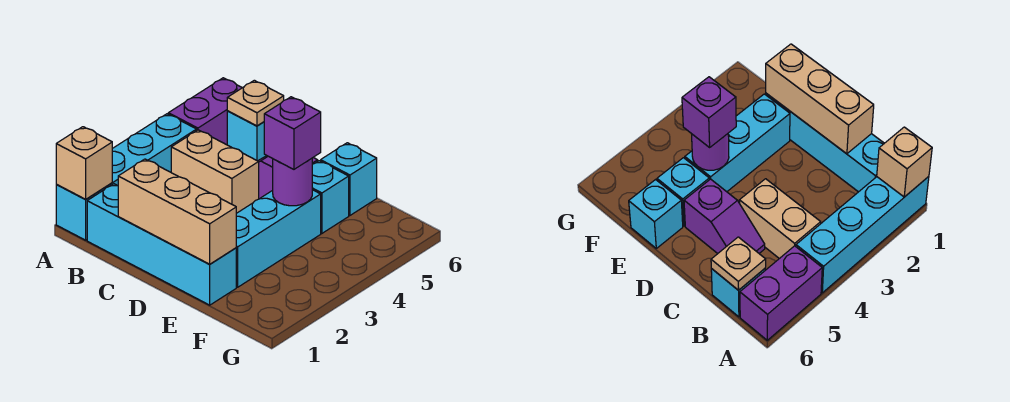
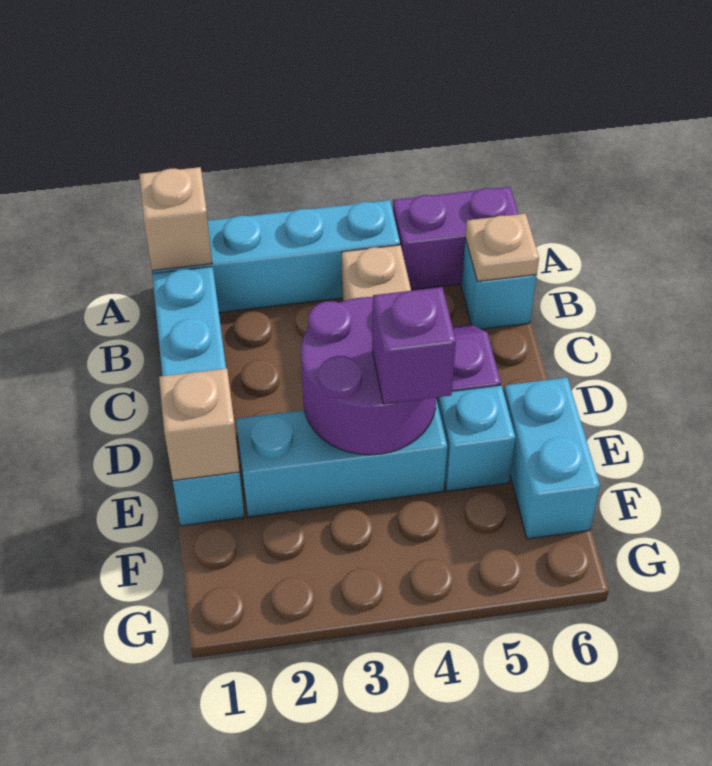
tan 1x3 brick [118,159,236,264] -> tan 1x1 brick [159,368,240,481]
purple 1x1 round brick [273,158,312,206] -> purple 2x2 round brick [301,297,436,455]
cyan 1x1 brick [321,143,377,215] -> cyan 1x2 brick [504,378,600,539]

